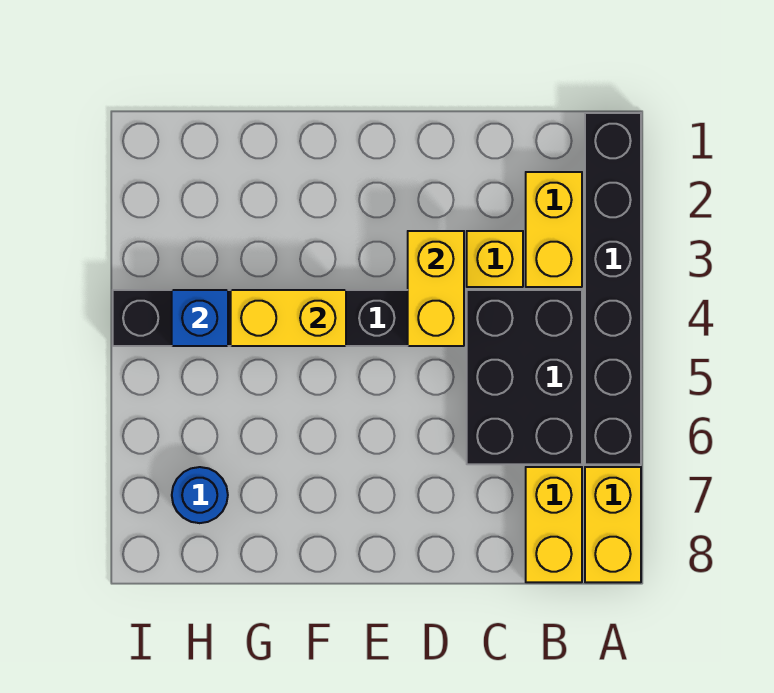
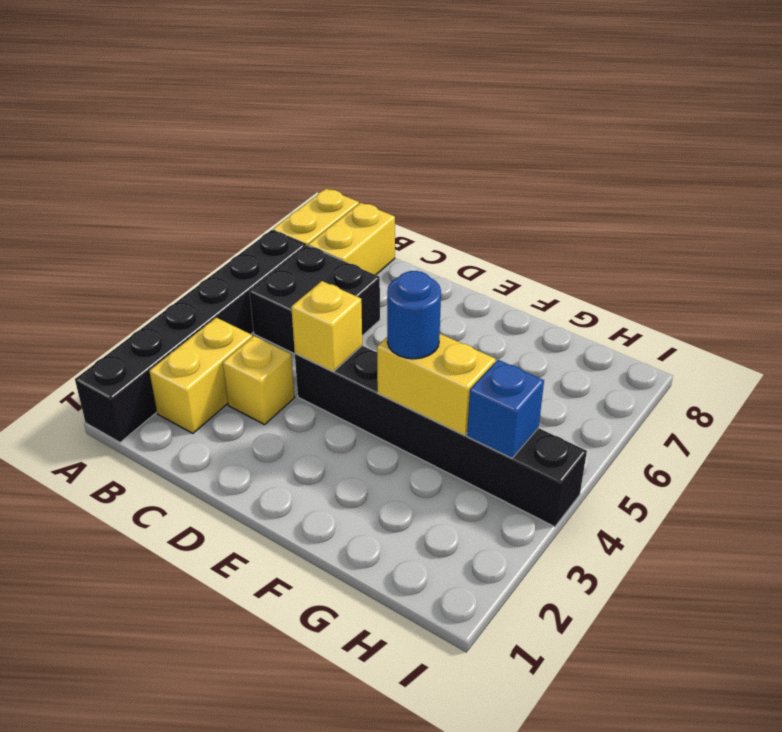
black 2x3 brick [467,290,582,464] -> black 2x2 brick [249,245,380,354]
yellow 1x2 brick [408,231,464,346] -> yellow 1x1 brick [291,281,362,372]
blue 1x1 round brick [172,467,228,523] -> blue 1x1 round brick moved to [387,271,441,359]

